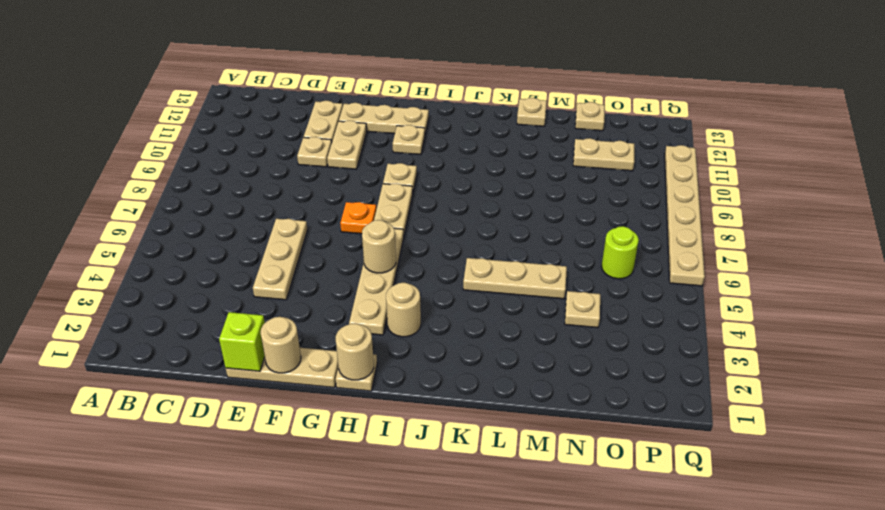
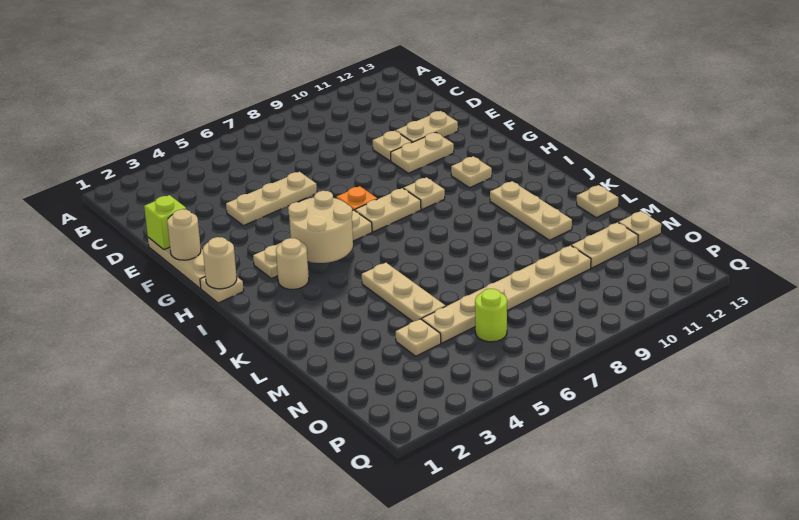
tan 1x3 plate [339,103,429,134] -> tan 1x3 plate moved to [490,181,572,240]
tan 1x1 round brick [362,220,396,273] -> tan 2x2 round brick [288,191,353,263]
tan 1x2 plate [573,138,634,171] -> tan 1x2 plate turned to [572,222,638,268]
tan 1x6 plate [665,145,705,286] -> tan 1x6 plate moved to [422,246,591,343]

